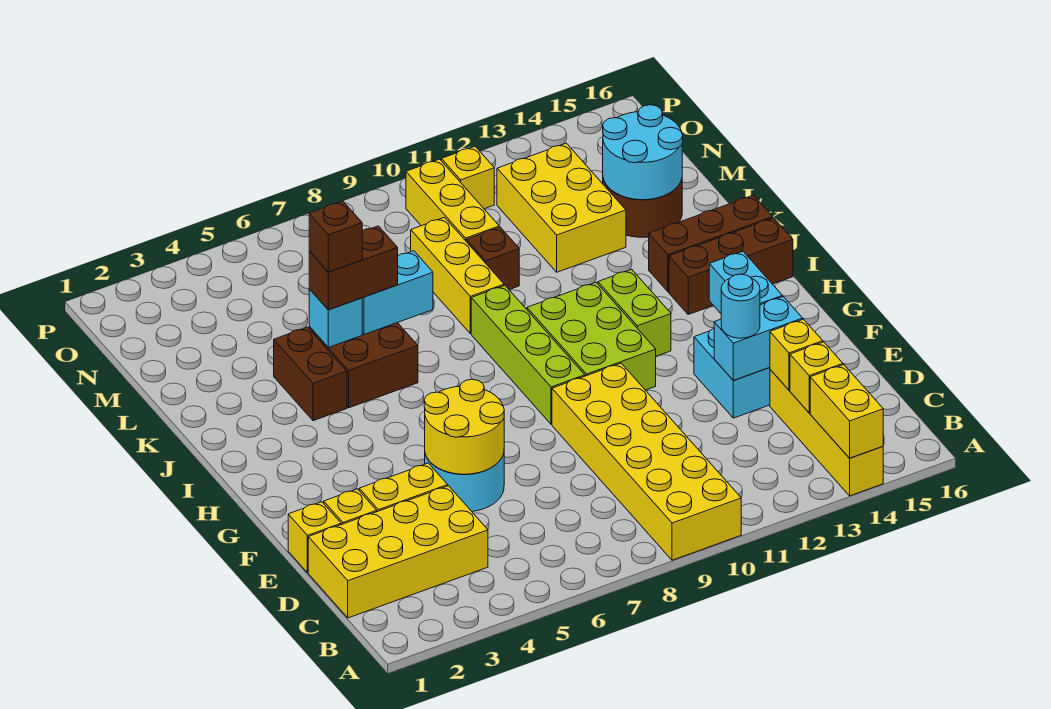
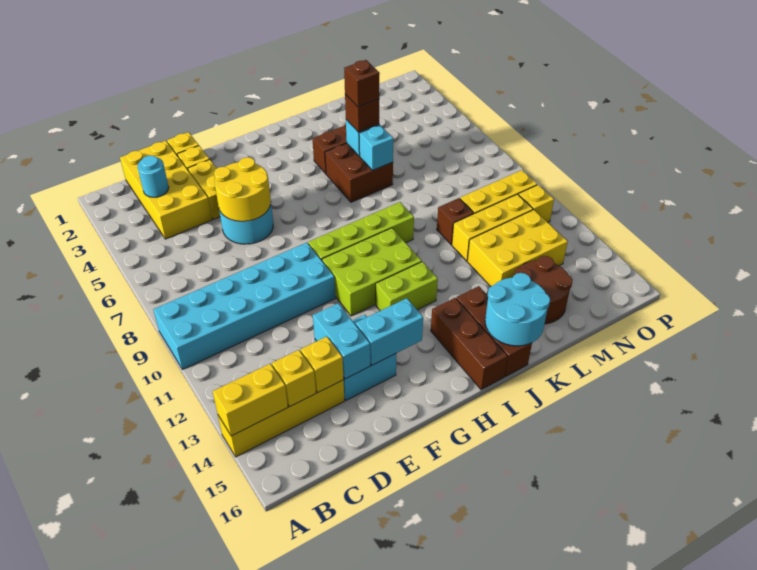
yellow 2x6 brick [552,363,741,560] -> cyan 2x6 brick [153,243,335,370]
cyan 1x1 round brick [721,274,760,338] -> cyan 1x1 round brick moved to [138,155,169,197]
brown 1x2 brick [309,226,398,310] -> brown 1x1 brick [345,94,379,132]
cyan 1x2 brick [362,251,433,335] -> cyan 1x1 brick [359,125,393,170]
yellow 1x3 brick [411,217,504,334] -> yellow 1x3 brick moved to [452,194,533,261]
cyan 2x2 round brick [603,105,683,200] -> cyan 2x2 round brick moved to [485,273,550,346]

